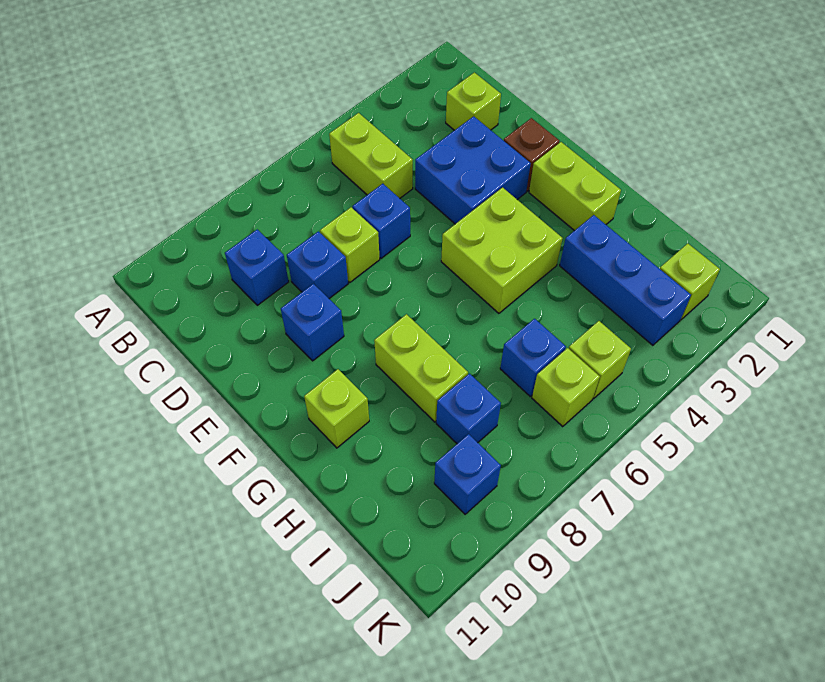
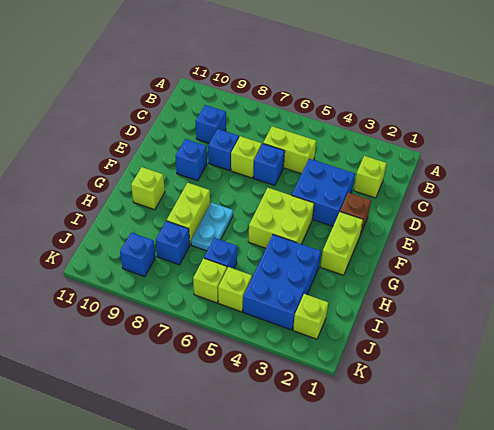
lime 1x2 brick [329,113,413,198] -> lime 1x2 brick turned to [263,126,316,174]
none -> cyan 1x2 plate [191,203,233,251]
blue 1x3 brick [560,215,691,345] -> blue 2x3 brick [243,235,321,330]

